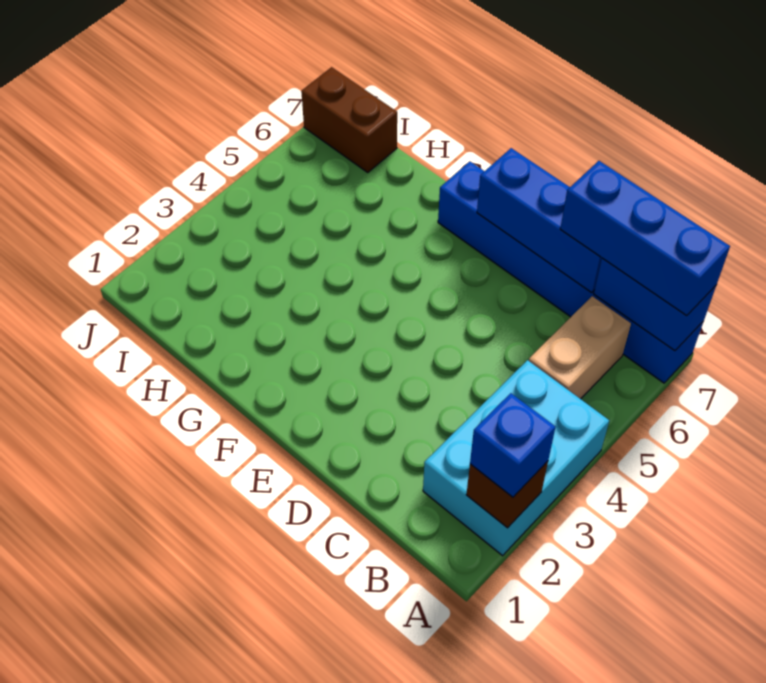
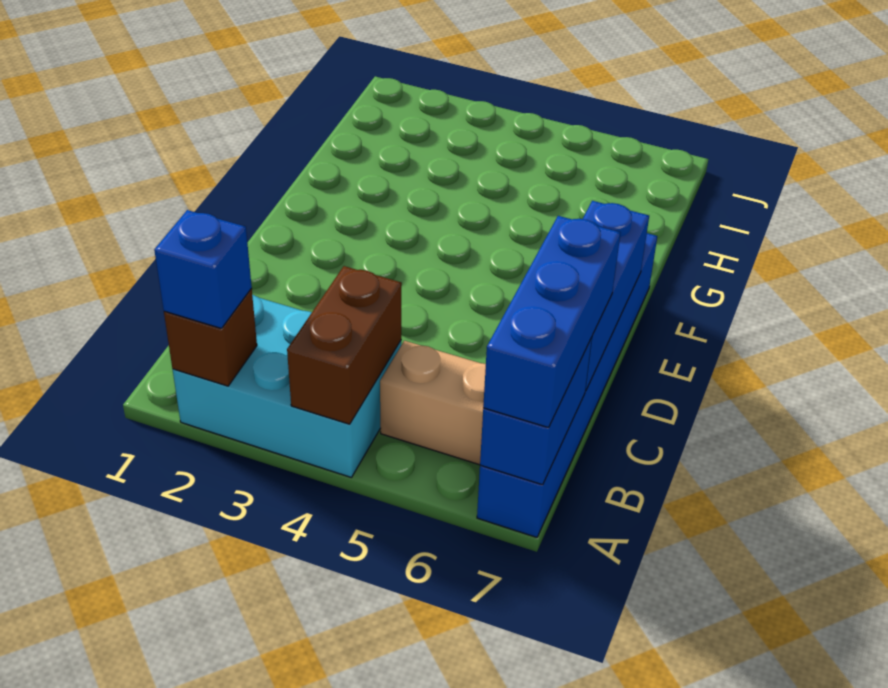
brown 1x2 brick [301,67,397,172] -> brown 1x2 brick moved to [287,266,402,424]

